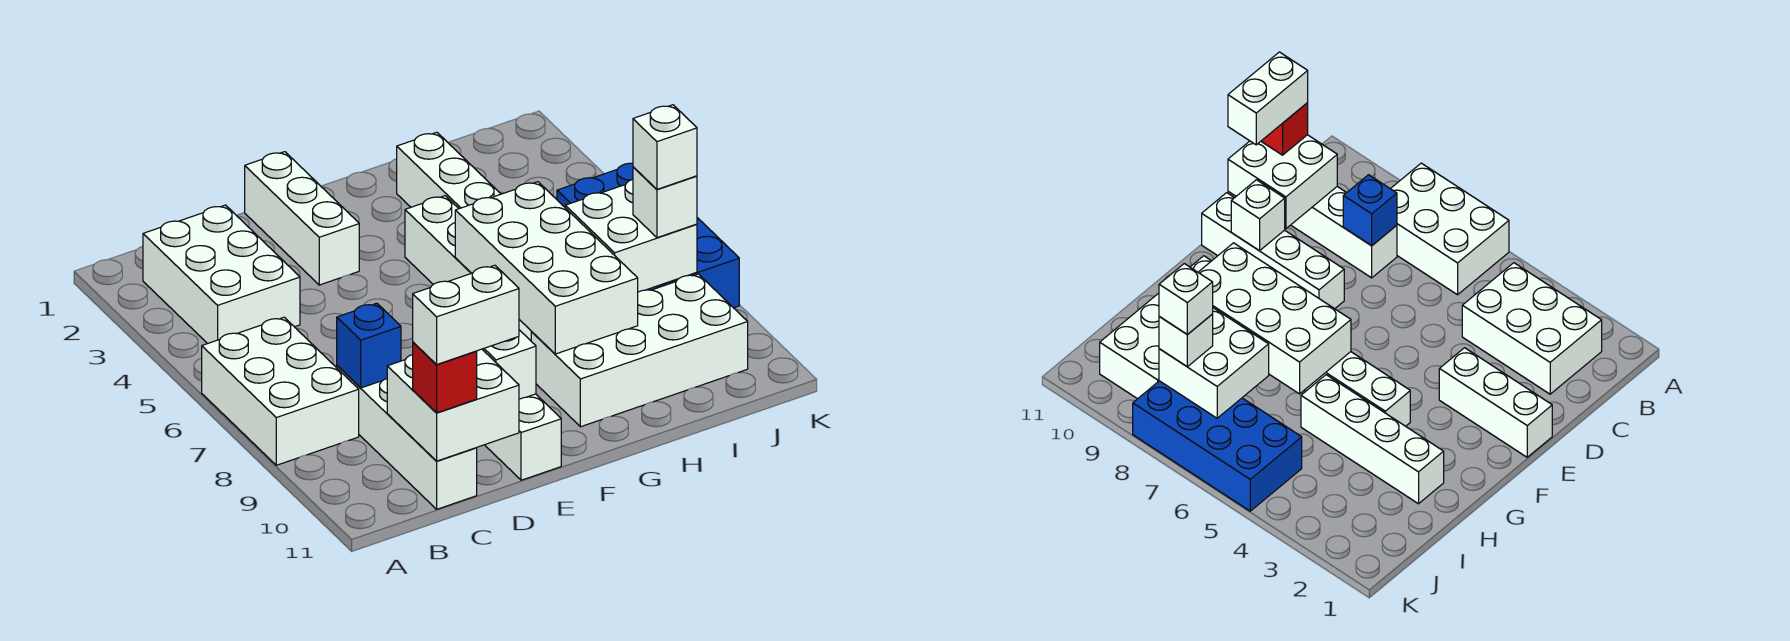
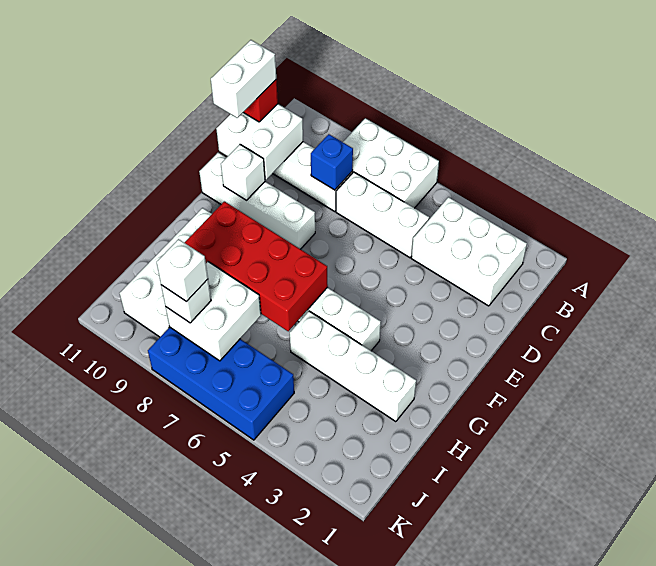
white 1x3 brick [245,152,359,285] -> white 1x3 brick moved to [336,172,429,258]
white 2x4 brick [455,182,638,354] -> red 2x4 brick [184,201,328,331]

